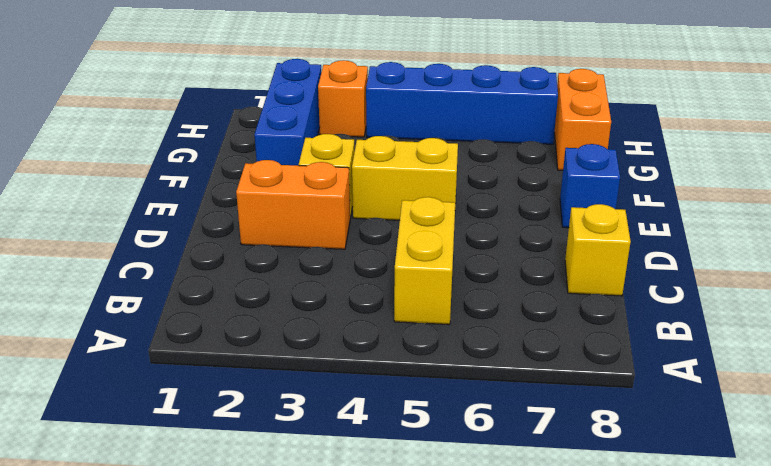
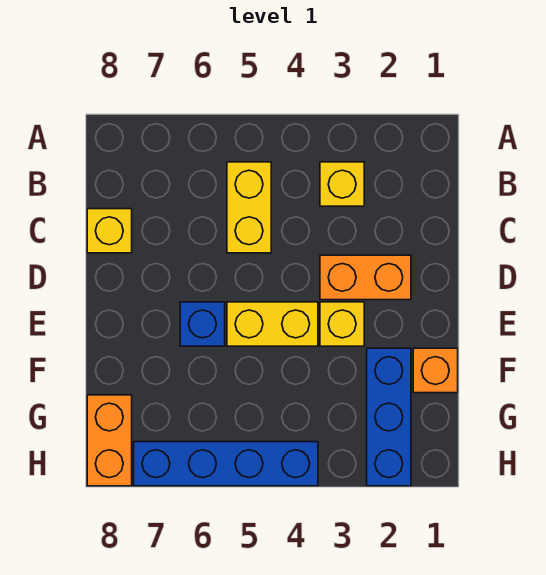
none -> yellow 1x1 brick [320,162,364,206]
blue 1x1 brick [560,144,620,228] -> blue 1x1 brick moved to [180,302,225,346]
orange 1x1 brick [318,60,368,137] -> orange 1x1 brick moved to [413,348,458,393]

